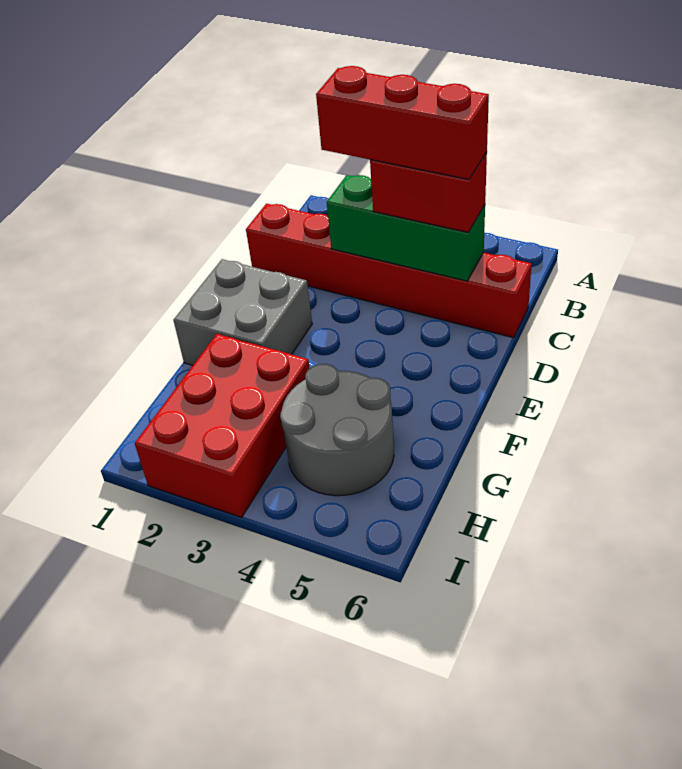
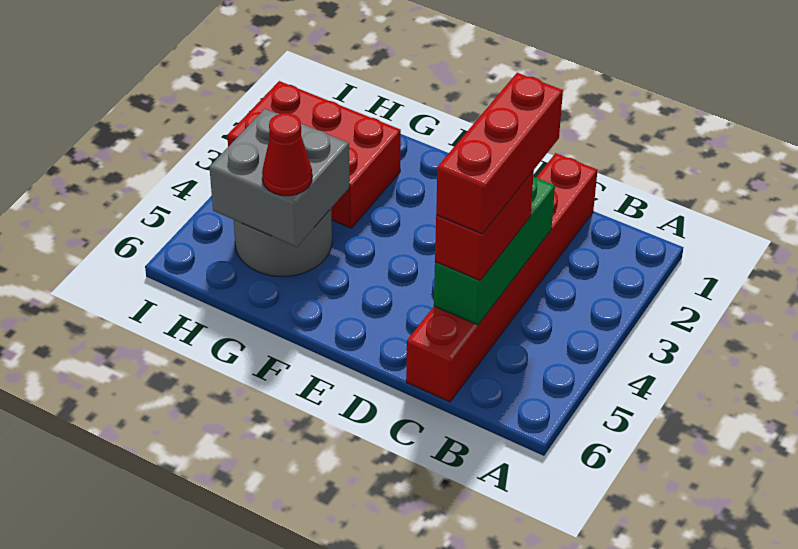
grey 2x2 brick [173,259,312,365] -> grey 2x2 brick moved to [209,109,350,247]
none -> red 1x1 cone [262,113,312,196]

